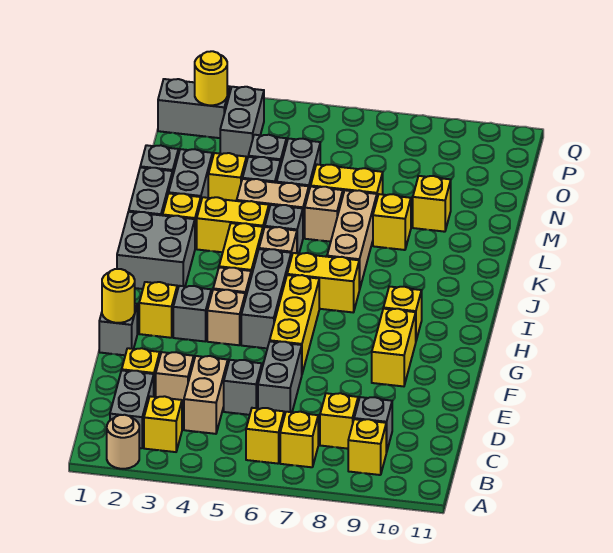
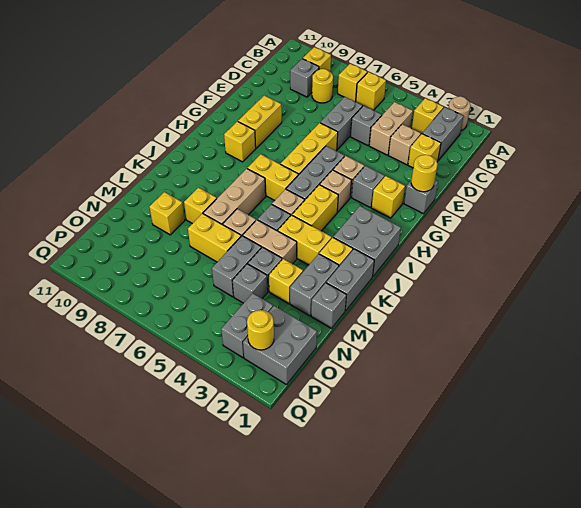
yellow 1x1 brick [320,393,358,449] -> yellow 1x1 round brick [312,69,333,103]
grey 1x2 brick [158,79,230,138] -> grey 2x2 brick [243,306,317,385]

